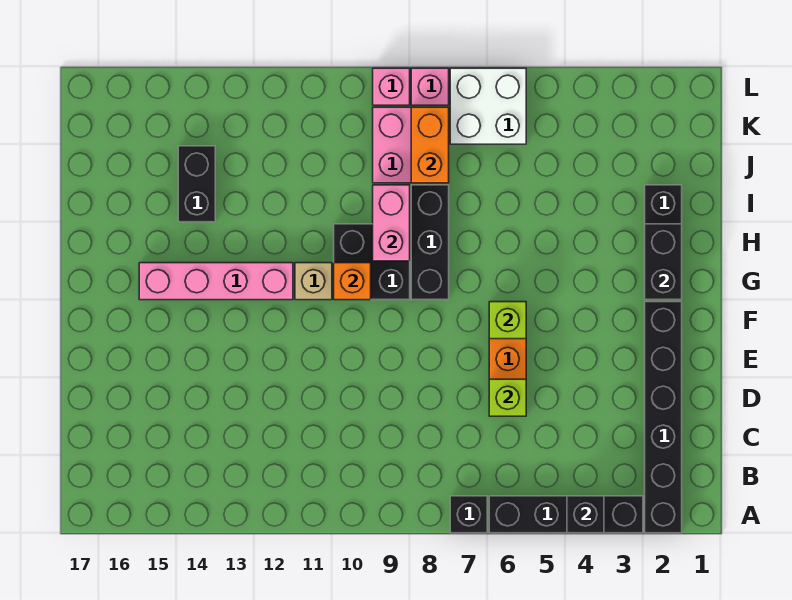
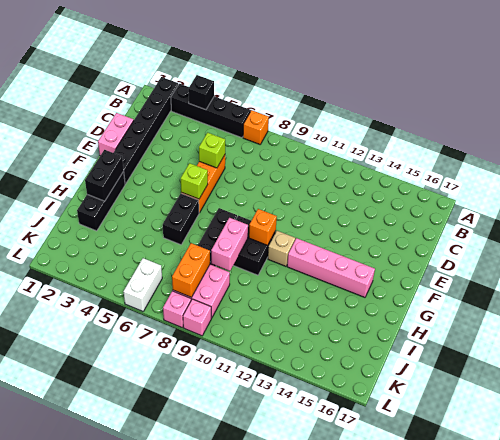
black 1x1 brick [450,496,487,533] -> orange 1x1 brick [243,110,269,144]
none -> pink 1x2 brick [98,113,134,156]
black 1x2 brick [178,146,215,222] -> black 1x2 brick moved to [163,193,199,245]
white 2x2 brick [450,68,526,144] -> white 1x2 brick [123,258,162,311]

